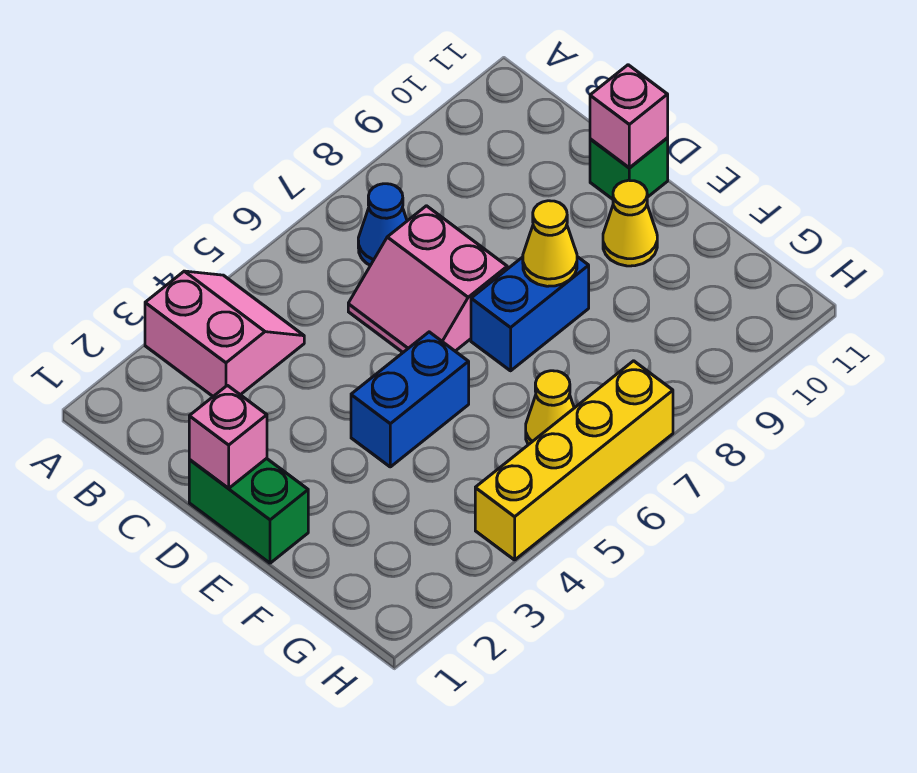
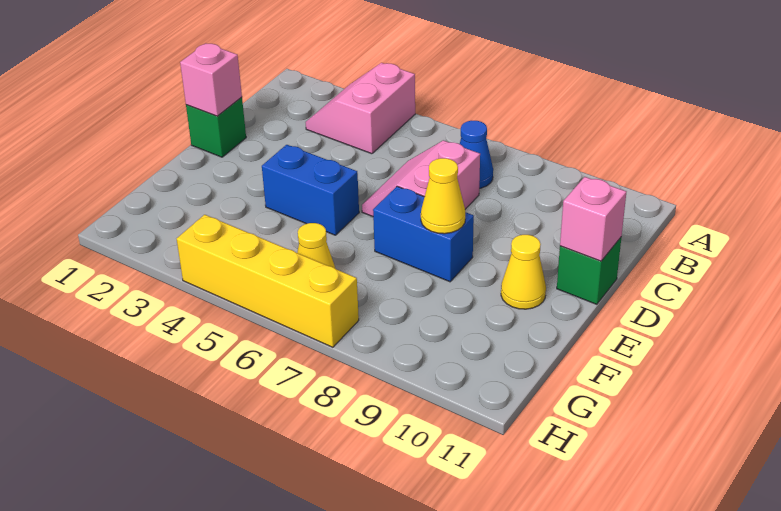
pink 2x2 slope [145,271,304,396] -> pink 2x2 slope turned to [306,63,415,154]
green 1x2 brick [189,458,308,563] -> green 1x1 brick [186,97,246,157]

